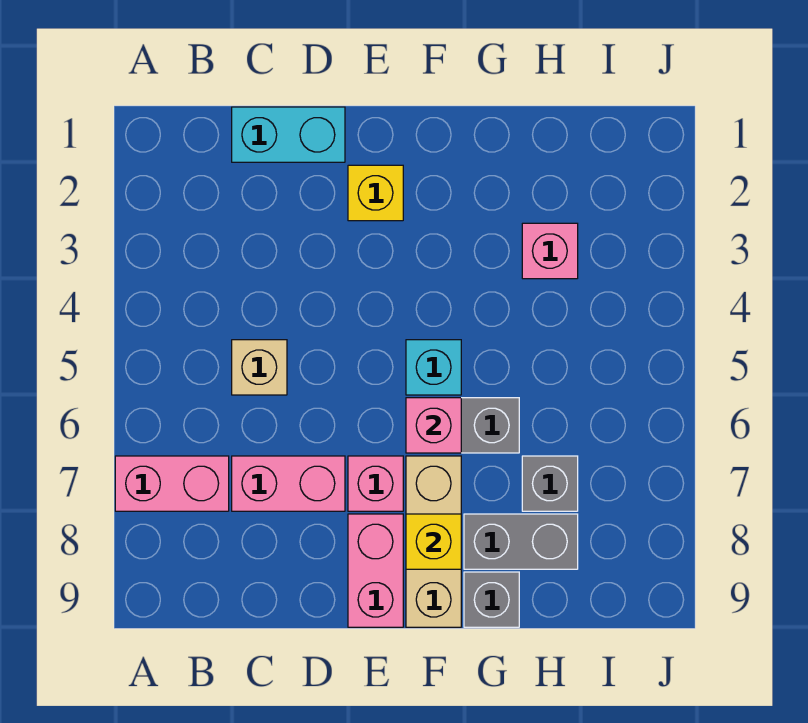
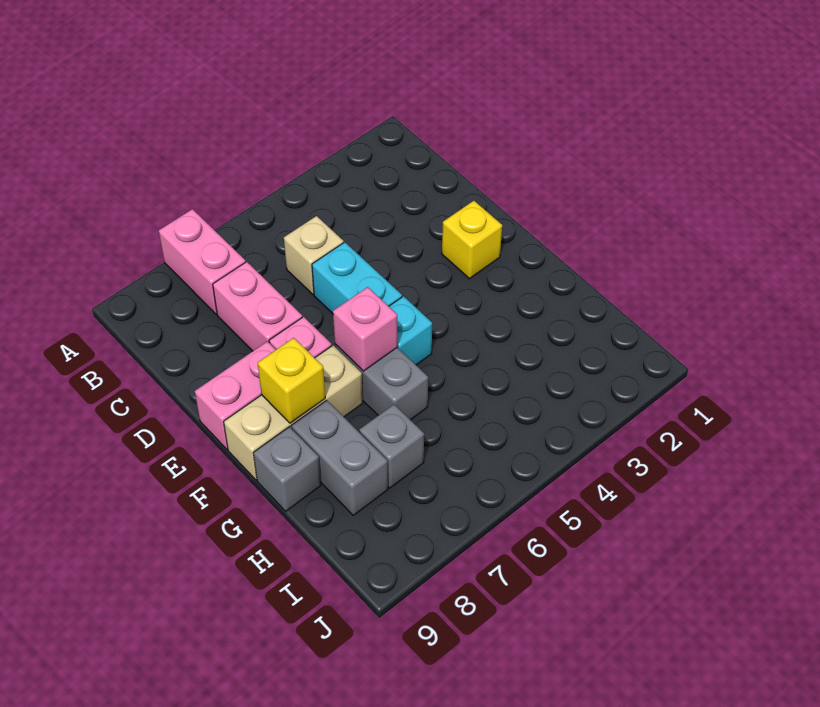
cyan 1x2 brick [232,107,345,162] -> cyan 1x2 brick moved to [312,242,402,314]
pink 1x1 brick [522,223,578,279] -> none

